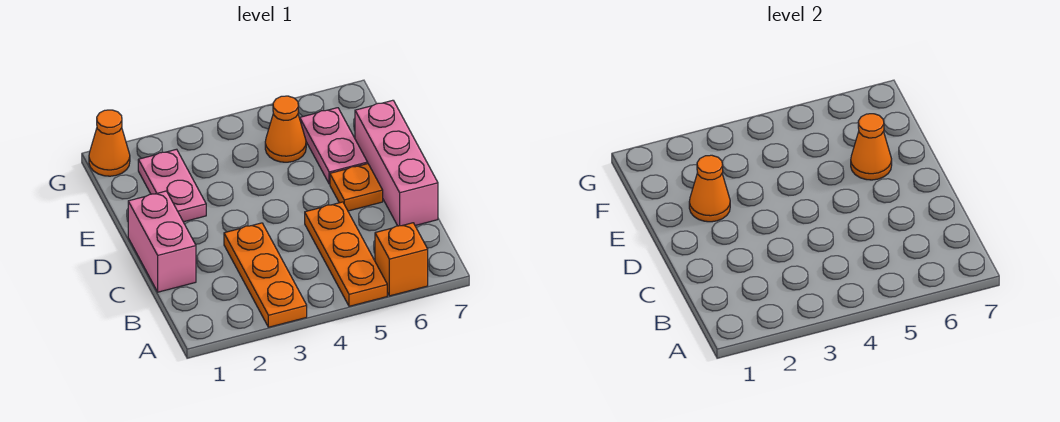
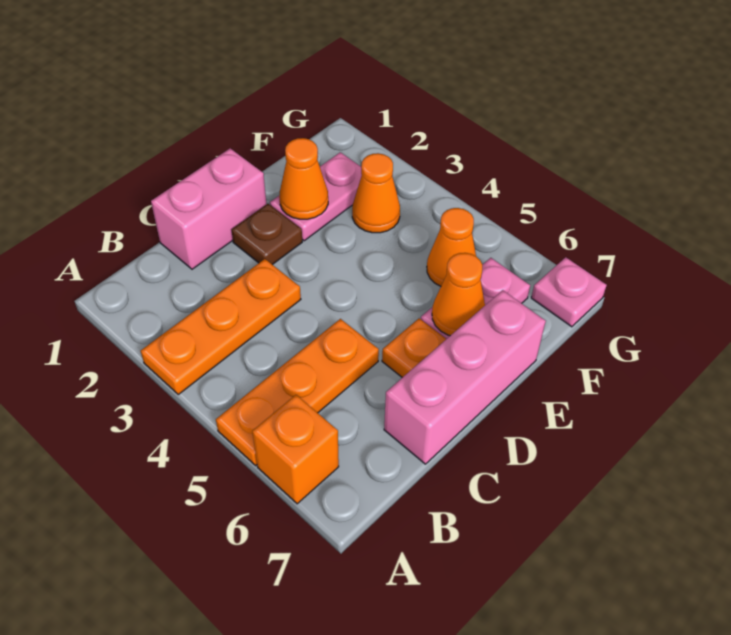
none -> brown 1x1 plate [232,204,302,265]
orange 1x1 cone [89,110,130,176] -> orange 1x1 cone moved to [352,153,400,233]
none -> pink 1x1 plate [531,257,607,327]

